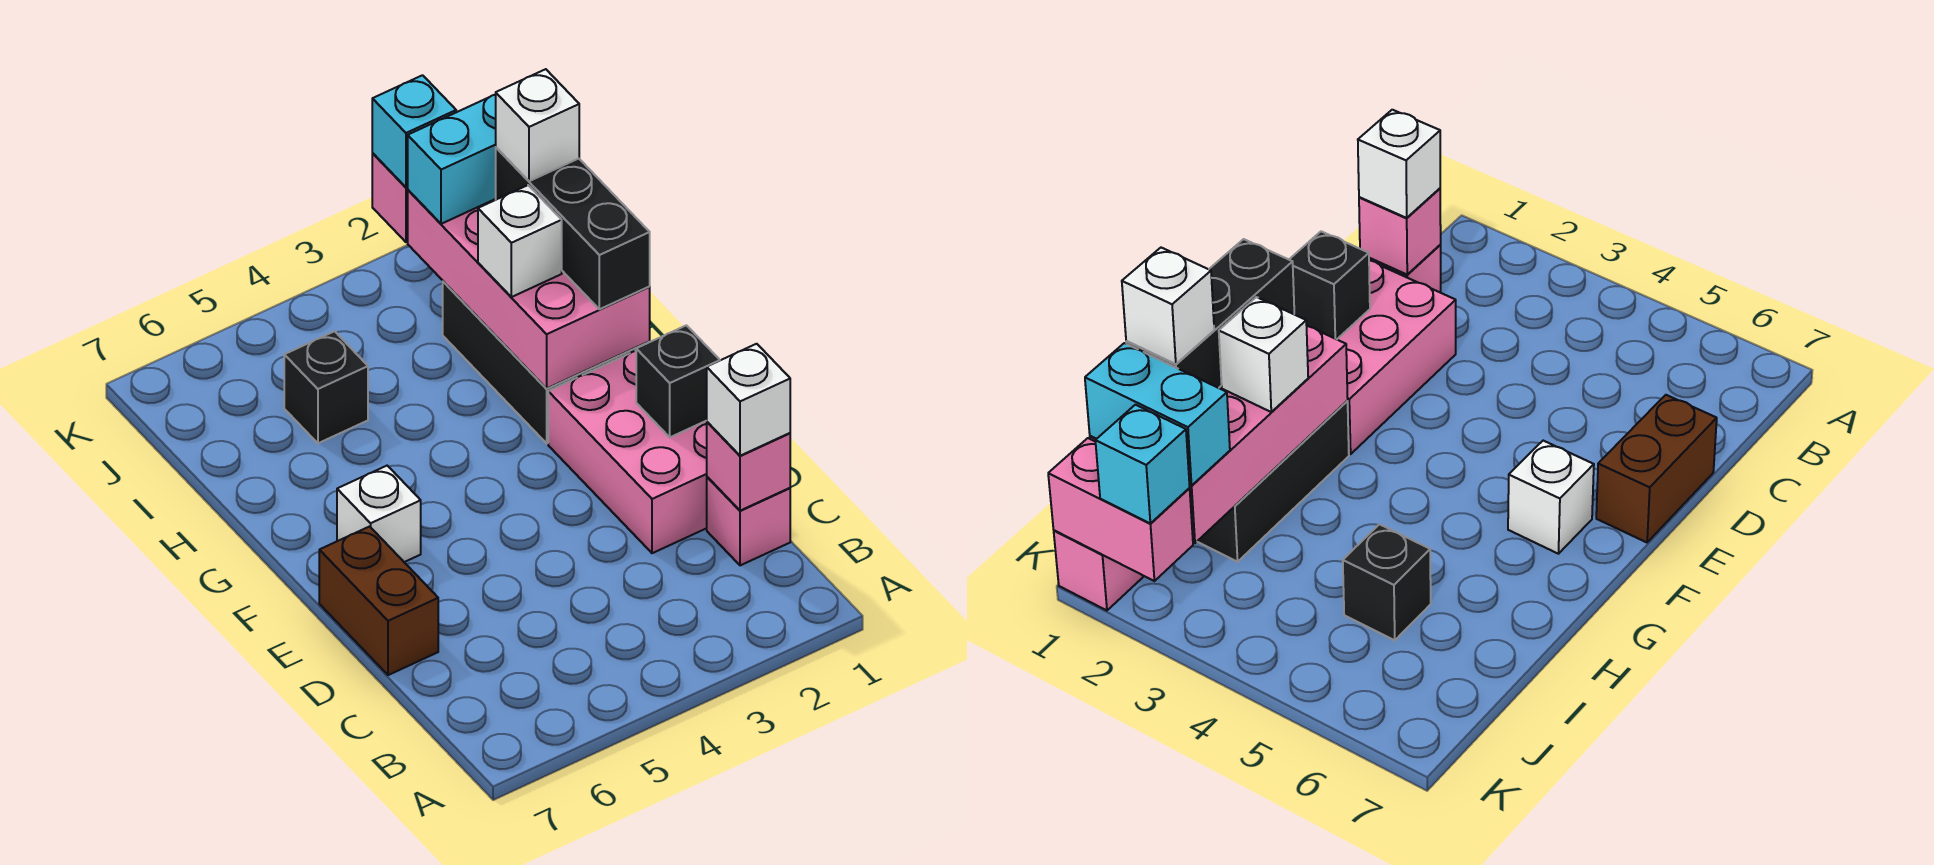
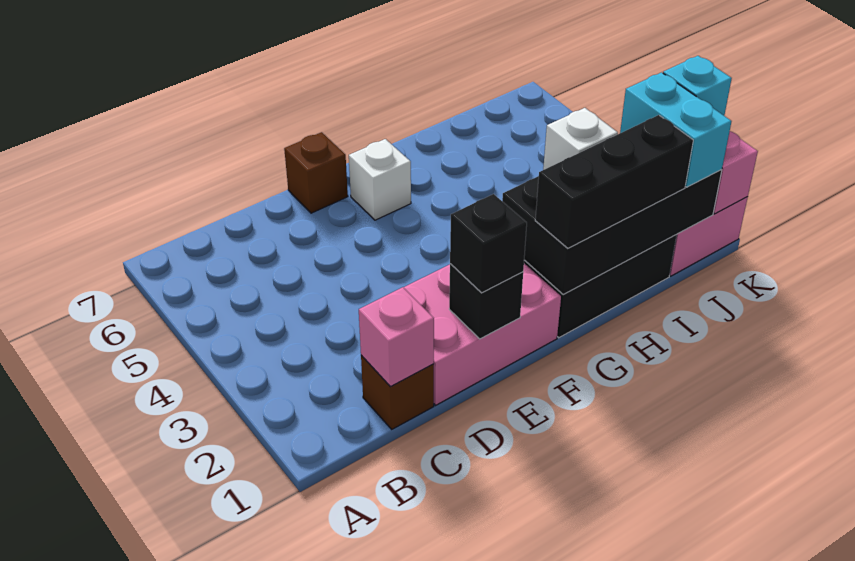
pink 1x1 brick [707,477,790,565] -> brown 1x1 brick [361,355,434,429]
white 1x1 brick [707,344,790,456] -> none
brown 1x2 brick [319,526,438,675] -> brown 1x1 brick [284,132,348,213]
pink 2x4 brick [408,190,650,388] -> black 2x4 brick [502,170,722,295]
white 1x1 brick [495,69,579,181] -> none
black 1x1 brick [284,331,368,443] -> black 1x1 brick moved to [450,194,527,293]

